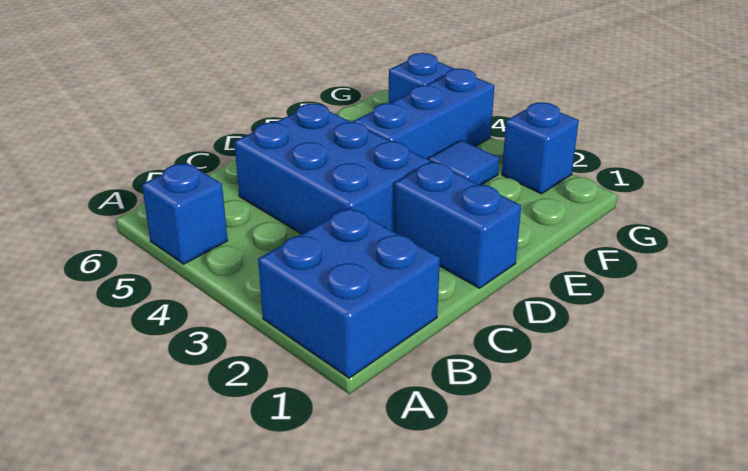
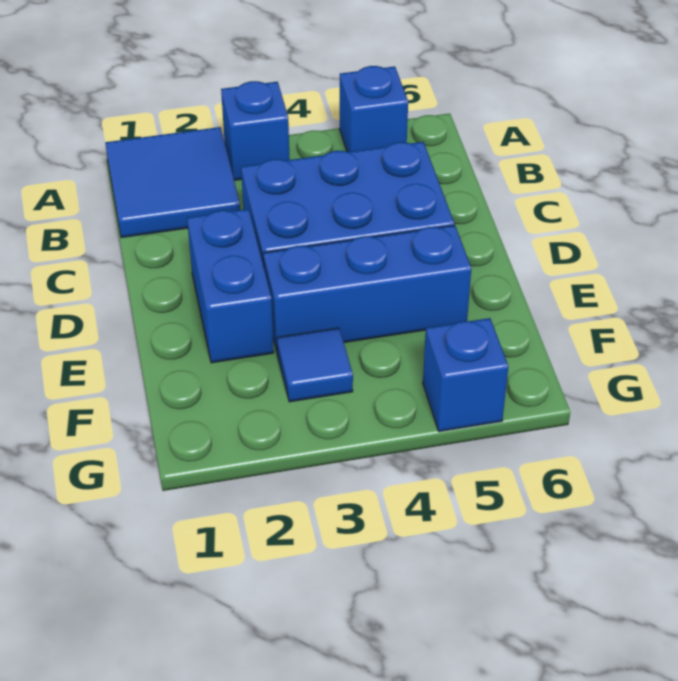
blue 2x2 brick [258,208,440,378] -> blue 2x2 tile [105,127,240,238]
blue 1x2 brick [394,162,521,288] -> blue 1x2 brick turned to [187,209,274,363]
blue 1x3 brick [353,69,494,159] -> blue 1x3 brick turned to [263,225,471,351]
blue 1x1 brick [502,102,579,194] -> blue 1x1 brick moved to [221,81,290,180]

